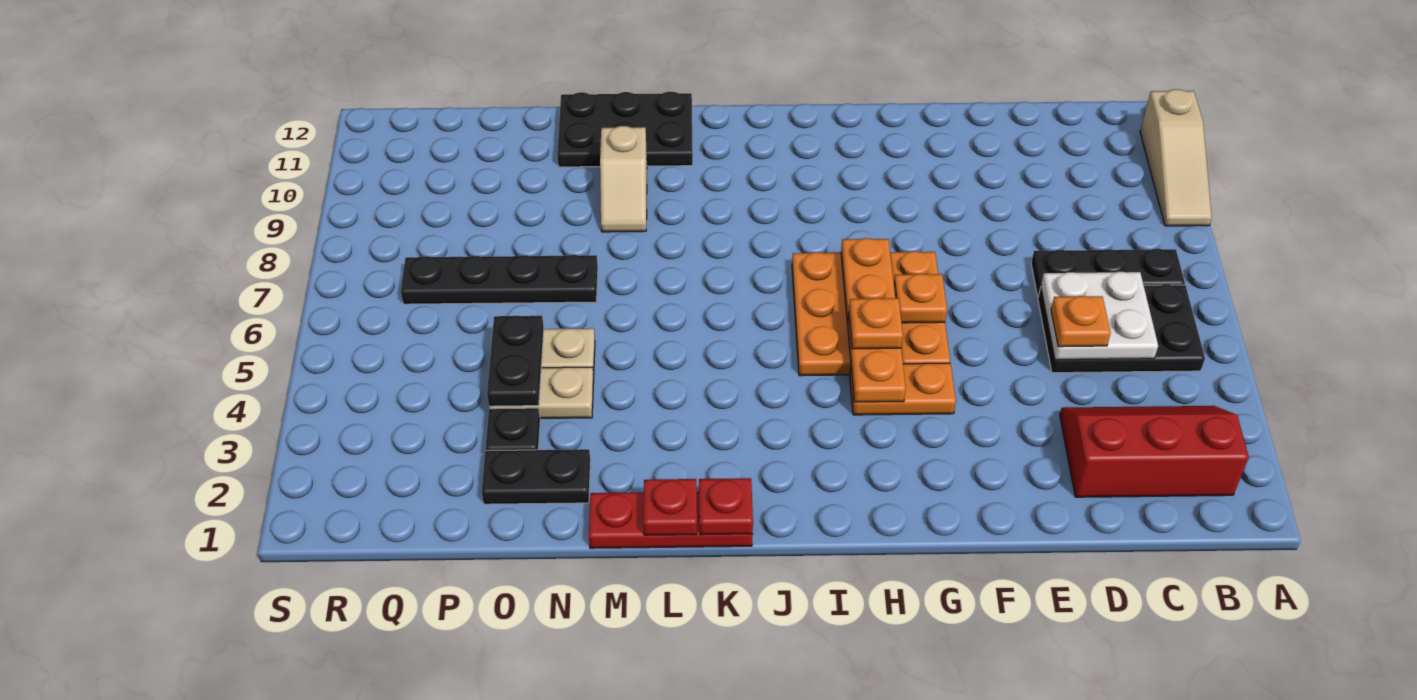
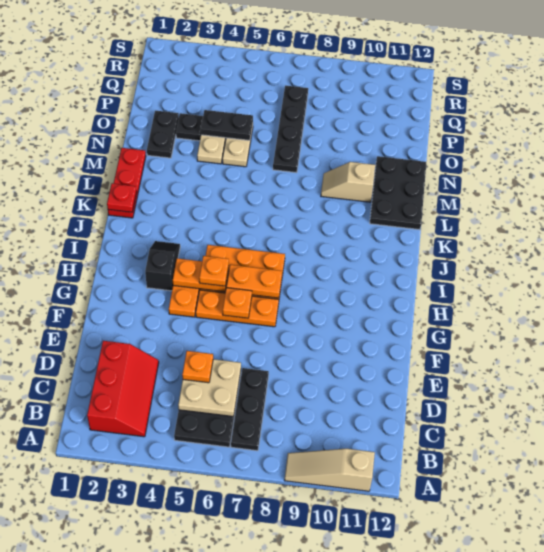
white 2x2 plate [1041,272,1158,360] -> tan 2x2 plate [178,359,241,417]
none -> black 1x2 slope [145,241,180,291]
red 1x1 plate [644,479,697,535] -> none

